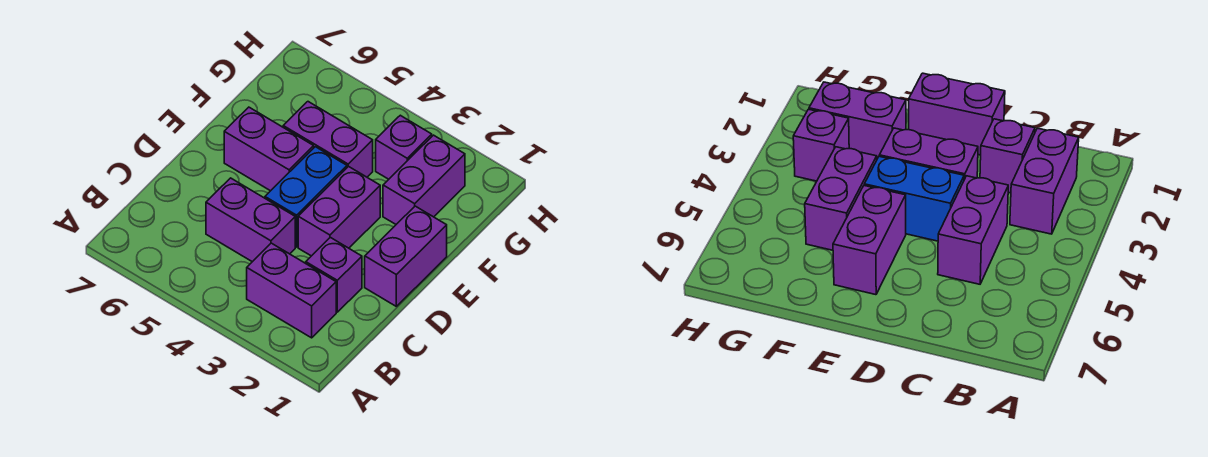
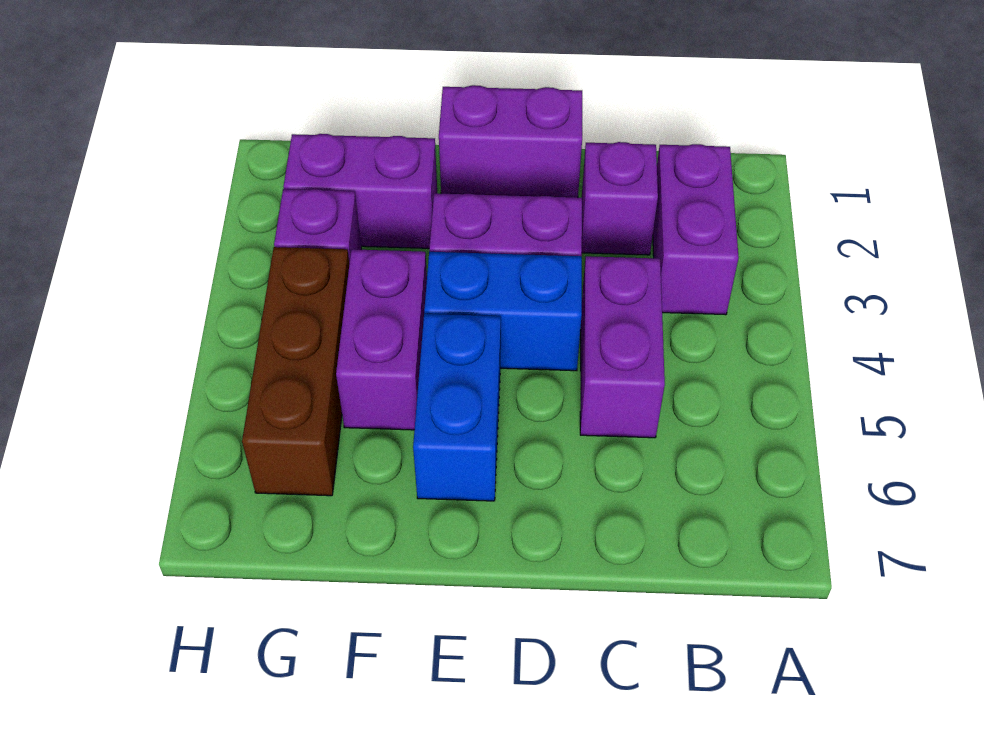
purple 1x2 brick [224,107,314,191] -> blue 1x2 brick [413,314,501,501]
none -> brown 1x3 brick [242,247,349,496]

